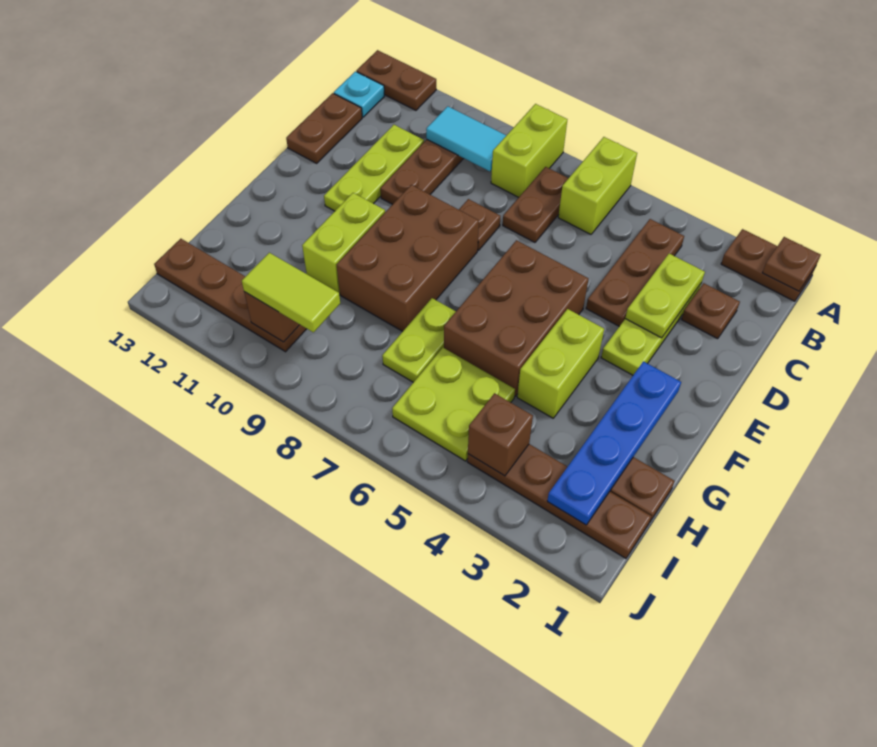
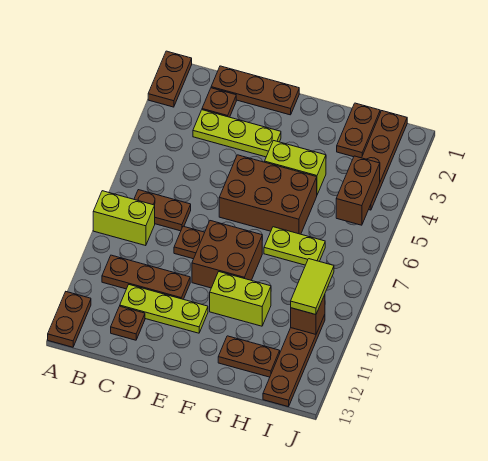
brown 1x1 plate [762,237,821,291] -> brown 1x1 plate moved to [111,306,145,340]
lime 1x2 brick [558,137,637,234] -> none
brown 1x3 plate [586,219,684,326] -> brown 1x3 plate moved to [211,66,299,115]
cyan 1x2 tile [426,106,506,171] -> none
cyan 1x1 plate [334,71,385,117] -> none
lime 1x2 plate [625,254,705,338] -> none
brown 1x2 plate [286,93,362,163] -> brown 1x2 plate moved to [218,336,280,377]
brown 2x3 brick [337,185,479,331] -> brown 2x2 brick [192,221,262,288]
blue 1x4 plate [547,361,681,525] -> none
lime 2x2 plate [392,348,515,461] -> none
brown 1x1 brick [468,393,533,476] -> brown 1x2 brick [336,156,380,225]

